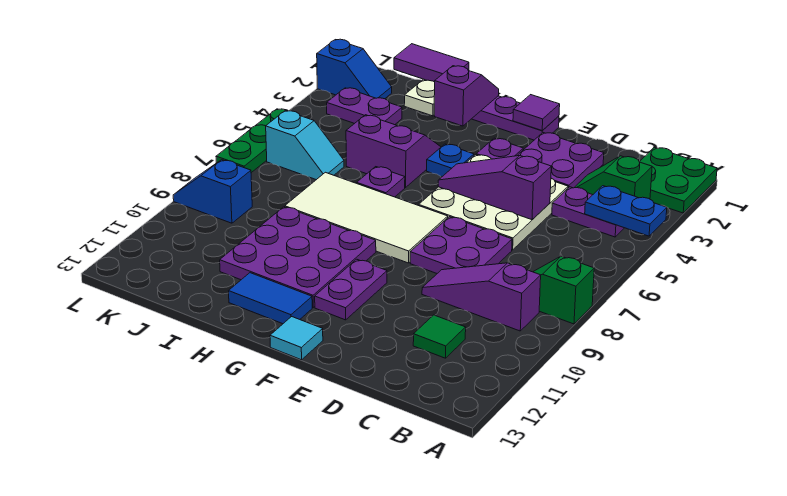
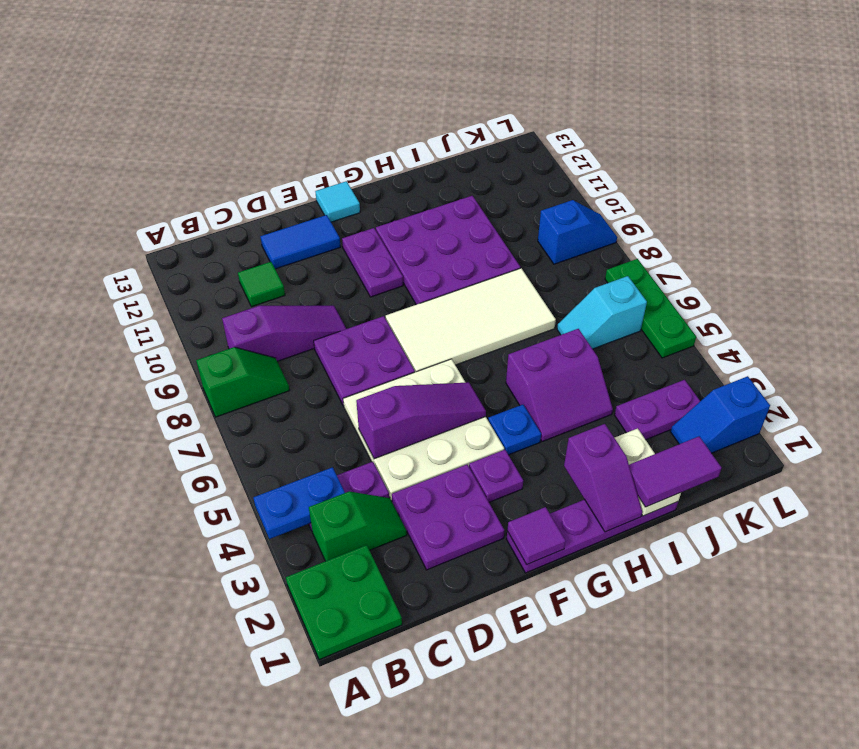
blue 1x2 tile [229,273,312,324] -> blue 1x2 tile moved to [261,215,341,269]
purple 1x1 plate [357,167,405,197] -> none

